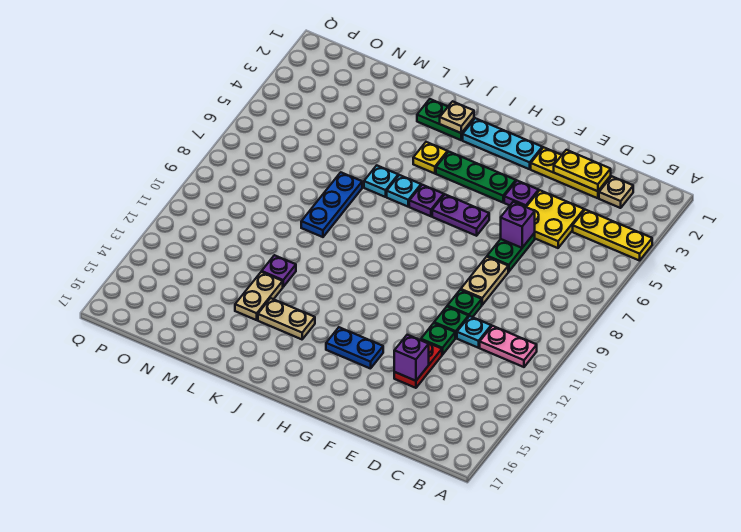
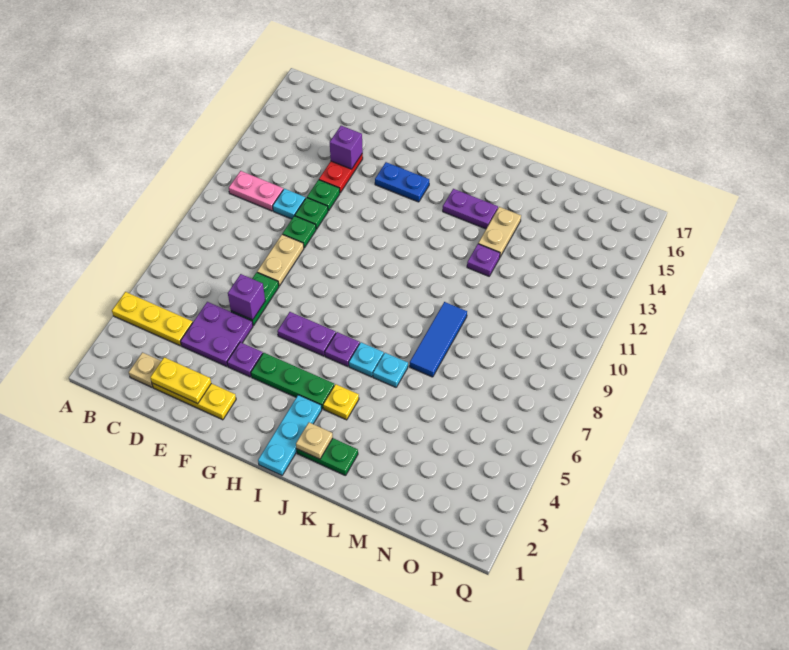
yellow 2x2 plate [527,190,584,248] -> purple 2x2 plate [180,302,253,366]
cyan 1x3 plate [463,118,542,169] -> cyan 1x3 plate turned to [258,395,322,475]
tan 1x2 plate [258,298,315,339] -> purple 1x2 plate [443,189,498,229]
blue 1x3 plate [301,172,362,237] -> blue 1x3 tile [410,302,467,377]

